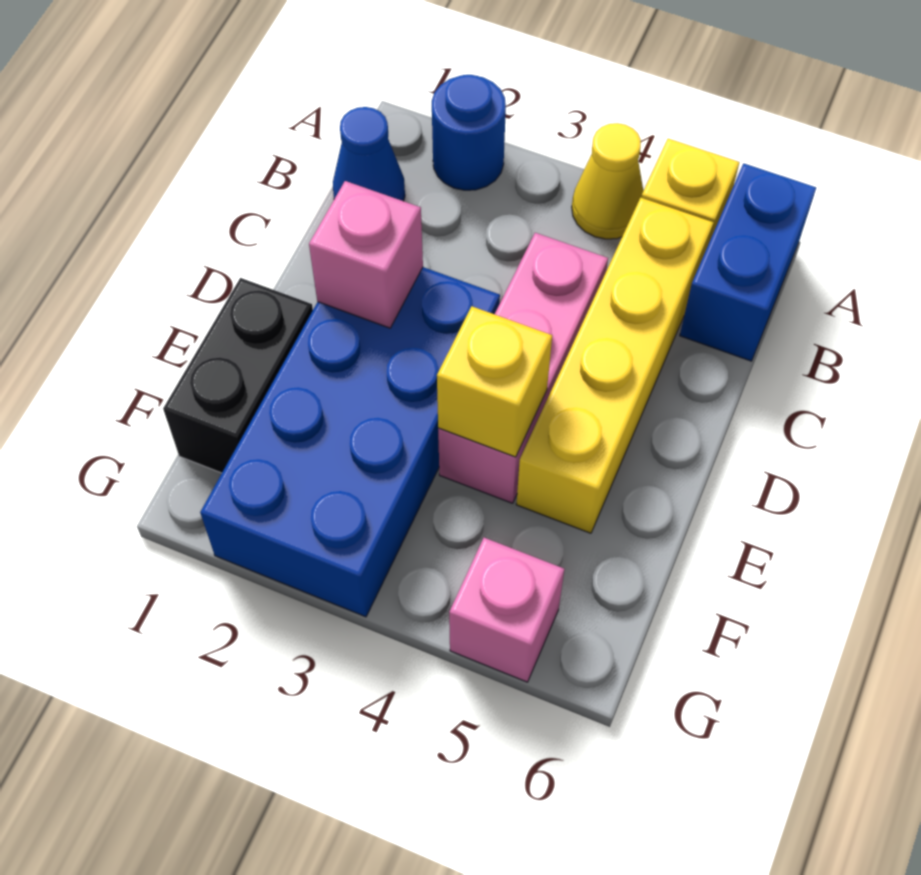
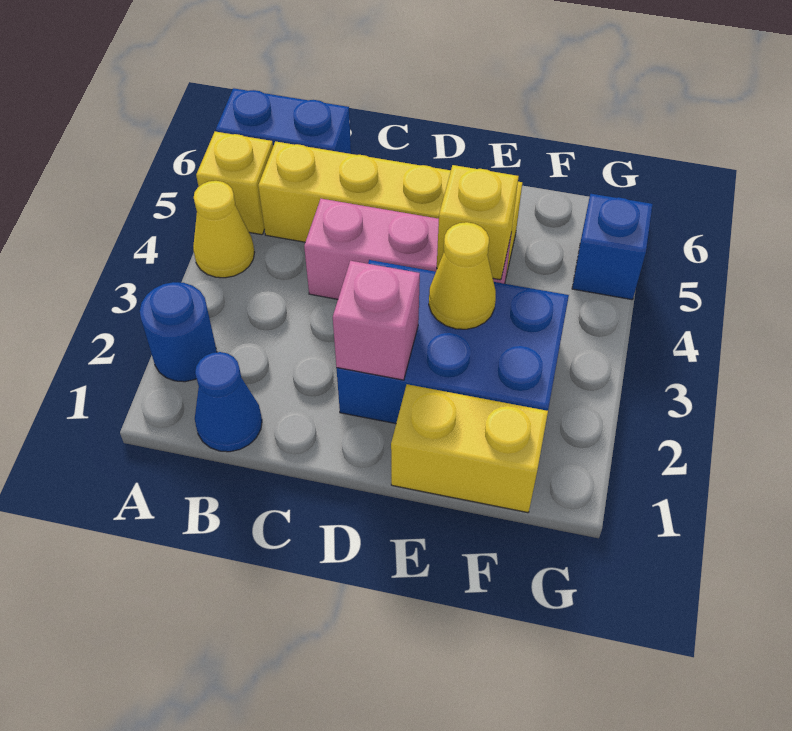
blue 2x4 brick [200,267,500,617] -> blue 2x3 brick [336,260,569,424]
black 1x2 brick [163,278,313,473] -> yellow 1x2 brick [391,384,548,513]
none -> yellow 1x1 cone [429,222,496,329]
pink 1x1 brick [449,538,564,682] -> blue 1x1 brick [572,194,653,300]

